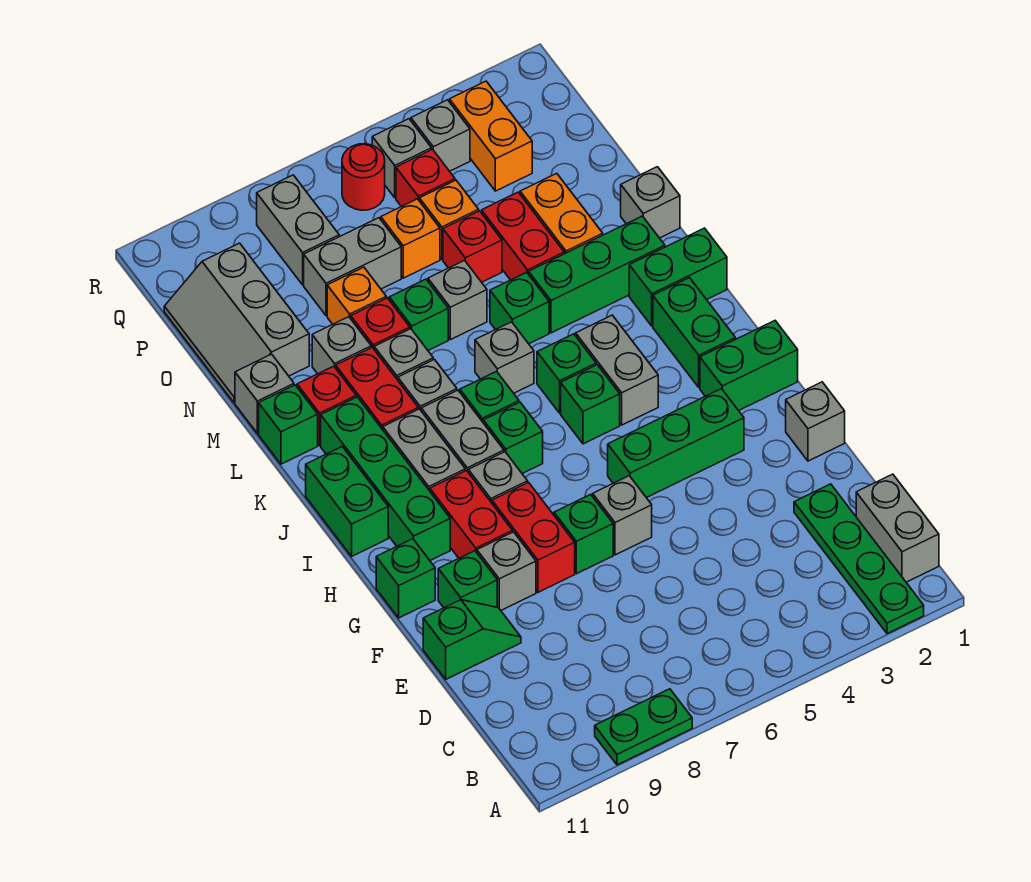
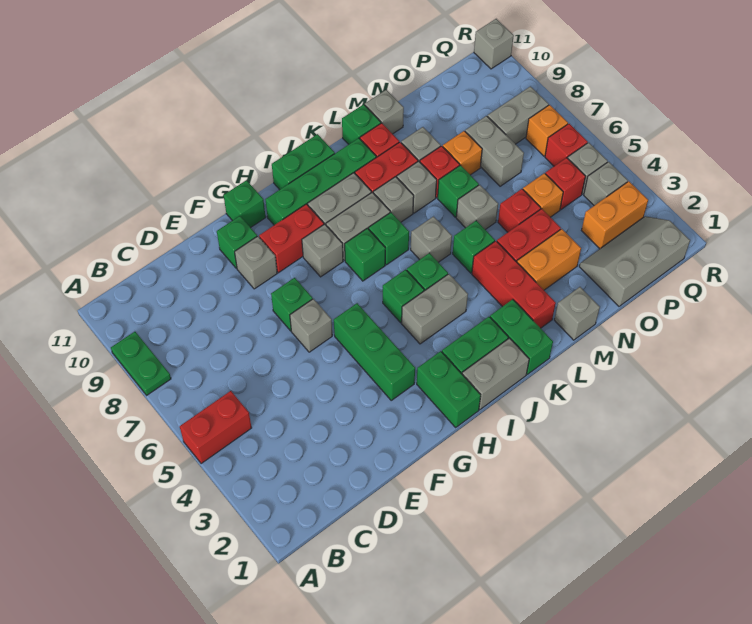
green 1x4 plate [794,484,924,634] -> none
grey 1x2 brick [856,474,939,582] -> grey 1x2 brick moved to [462,338,529,410]
green 1x2 slope [423,600,521,679] -> none
grey 1x1 brick [786,382,845,461] -> grey 1x1 brick moved to [474,19,514,69]
red 1x2 brick [492,483,575,592] -> red 1x2 brick moved to [180,391,252,464]
green 1x3 brick [529,216,665,333] -> red 1x3 brick [472,241,556,328]
grey 2x3 slope [164,243,309,403] -> grey 2x3 slope moved to [579,216,690,306]
orange 1x1 brick [381,199,440,278] -> orange 1x1 brick moved to [526,105,568,156]
red 1x1 round brick [342,144,385,210] -> red 1x1 brick [545,124,588,166]

